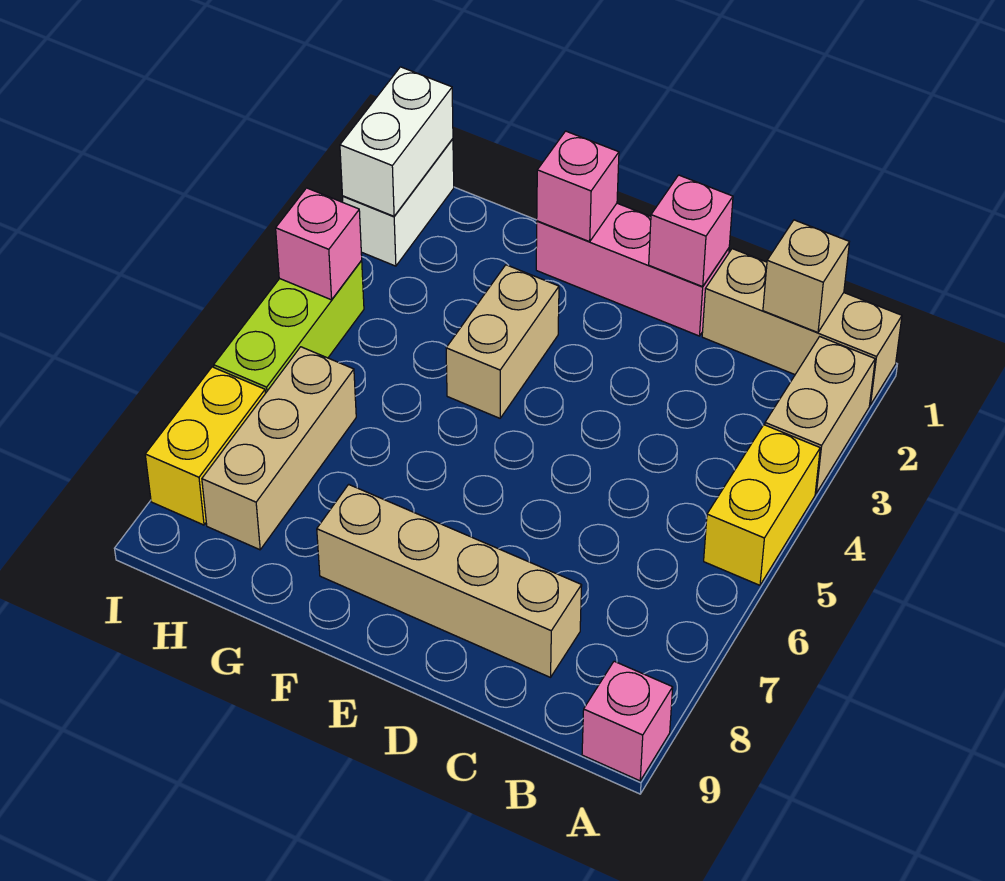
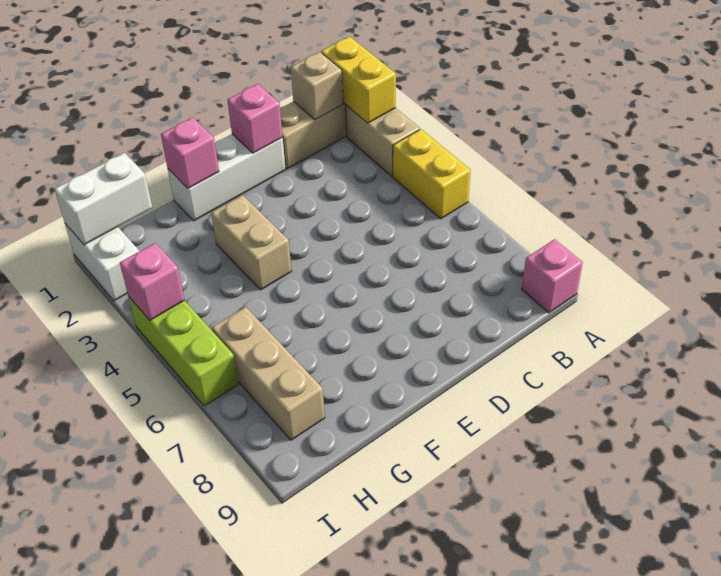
tan 1x4 brick [317,484,582,677] -> none
pink 1x3 brick [536,203,729,336] -> white 1x3 brick [168,134,286,221]
white 1x2 brick [340,67,453,216] -> white 1x2 brick turned to [55,153,152,245]
yellow 1x2 brick [145,367,265,525] -> yellow 1x2 brick moved to [321,36,396,123]

